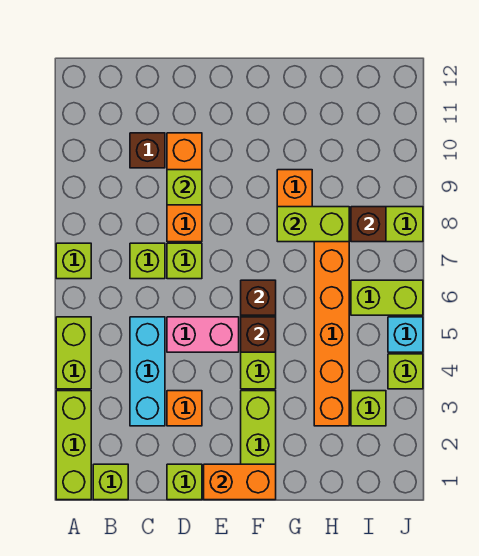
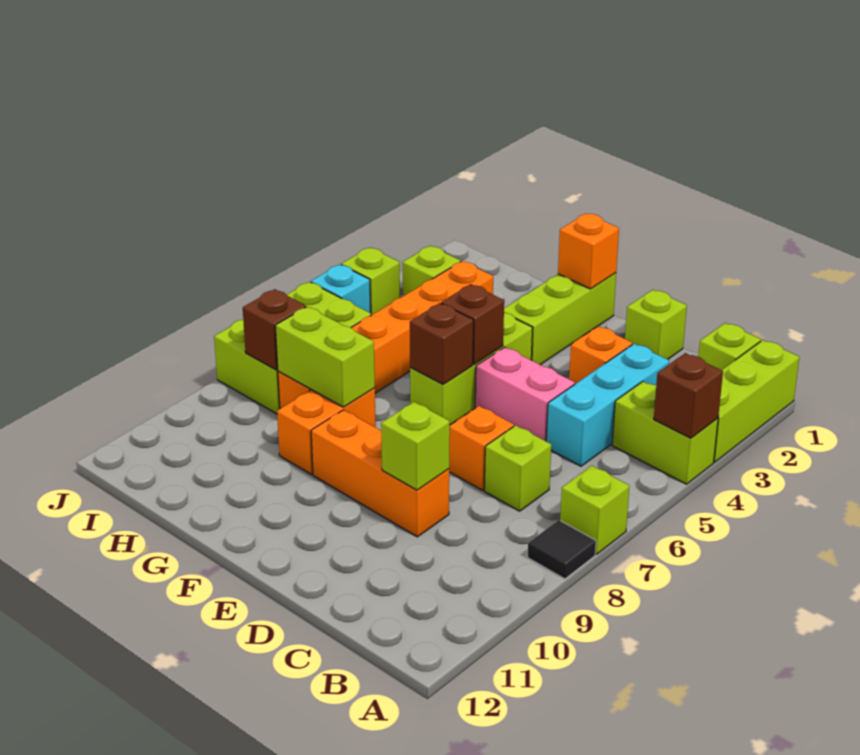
lime 1x2 brick [56,317,91,389] -> lime 1x2 brick turned to [612,382,718,484]
none -> black 1x1 tile [528,520,596,579]
brown 1x1 brick [130,133,165,168] -> brown 1x1 brick moved to [654,353,723,438]
lime 1x1 brick [167,243,202,279] -> orange 1x1 brick [449,406,514,490]
orange 1x3 brick [167,133,202,242] -> orange 1x3 brick turned to [311,410,449,537]
orange 1x2 brick [204,464,276,500] -> orange 1x1 brick [558,214,619,289]

